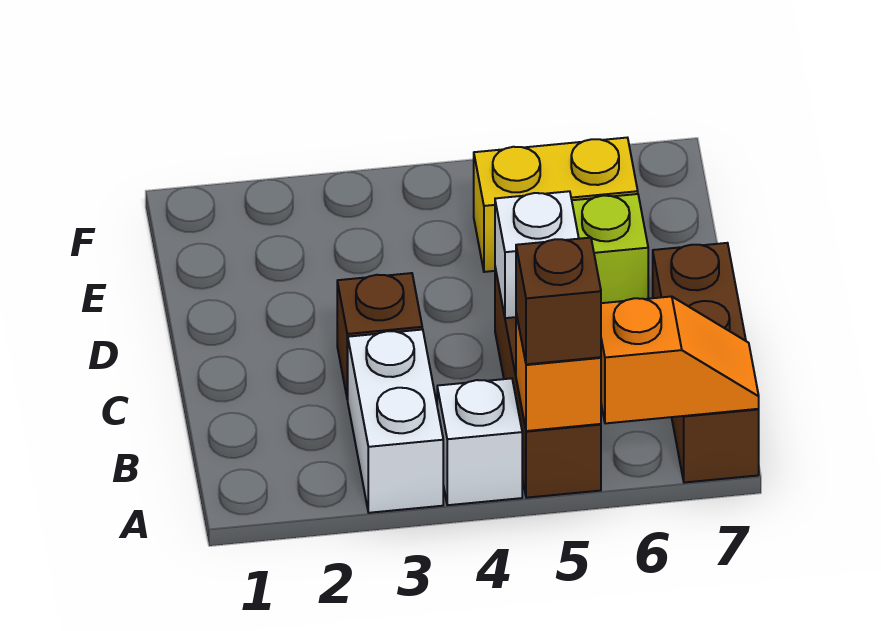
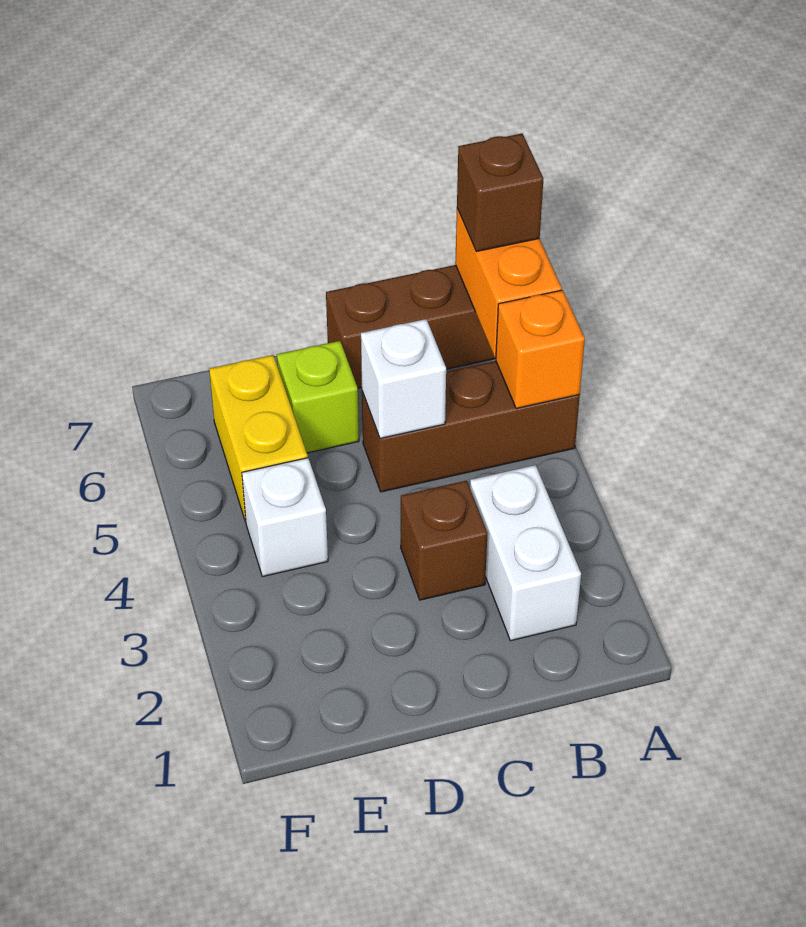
white 1x2 brick [348,329,443,513] -> white 1x2 brick turned to [470,465,581,641]
white 1x1 brick [437,378,522,505] -> white 1x1 brick moved to [242,458,328,577]
brown 1x1 brick [516,238,601,364] -> brown 1x1 brick moved to [457,134,543,252]
orange 1x2 slope [601,296,759,423] -> orange 1x2 brick [455,208,562,358]

